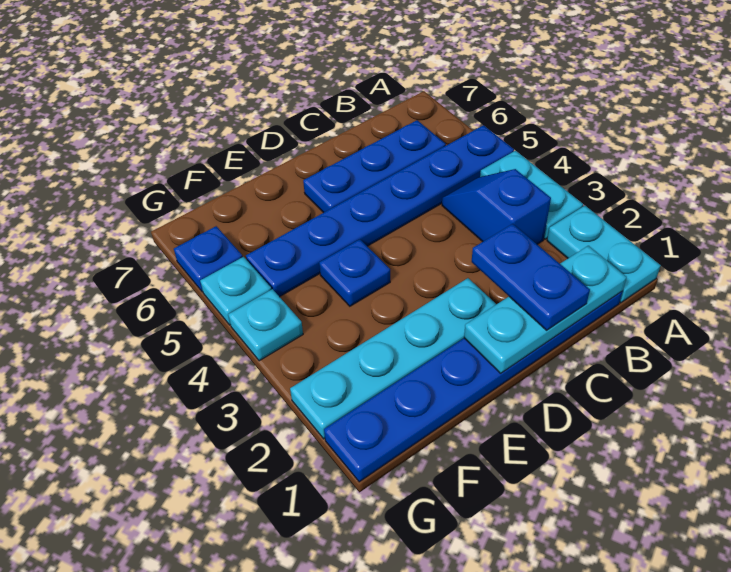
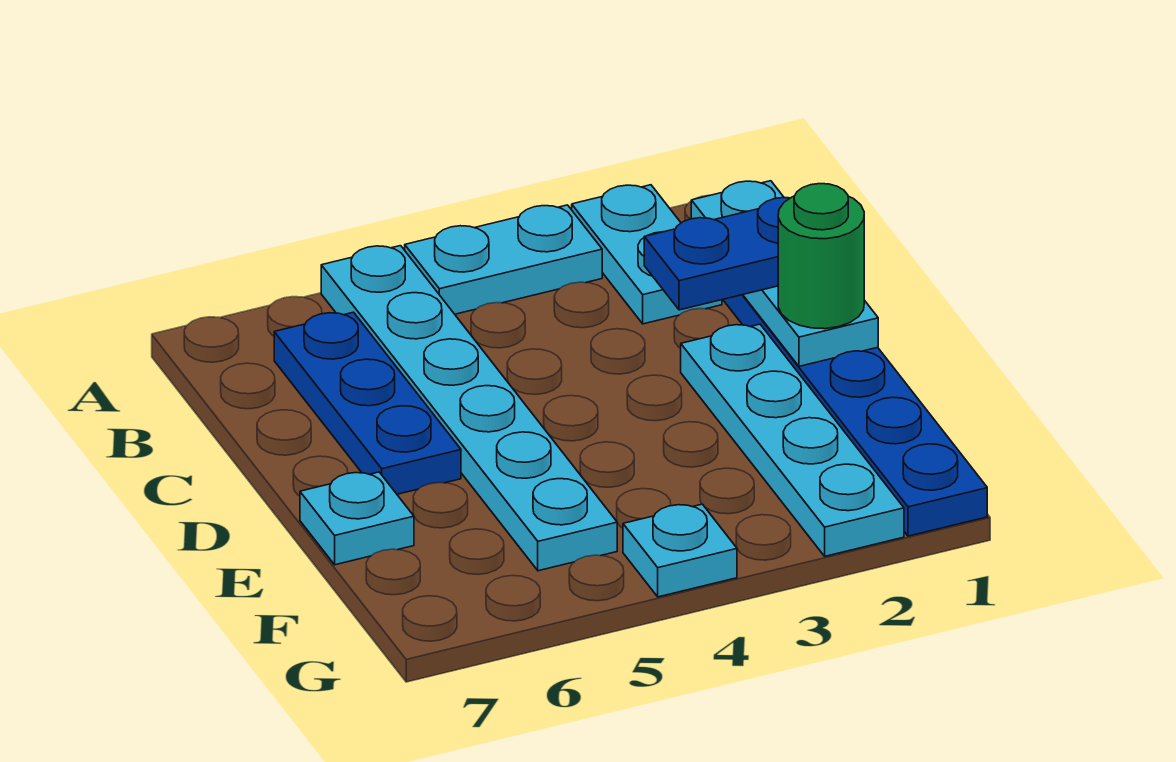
cyan 1x2 plate [547,206,661,303] -> cyan 1x2 plate turned to [572,185,722,324]
blue 1x6 plate [246,125,514,297] -> cyan 1x6 plate [321,246,617,571]
blue 1x2 slope [442,169,551,244] -> none
none -> green 1x1 round brick [778,184,864,329]
blue 1x1 plate [319,239,390,306] -> none
cyan 1x1 plate [200,257,271,325] -> cyan 1x1 plate moved to [300,472,414,565]
blue 1x1 plate [174,226,243,292] -> none

